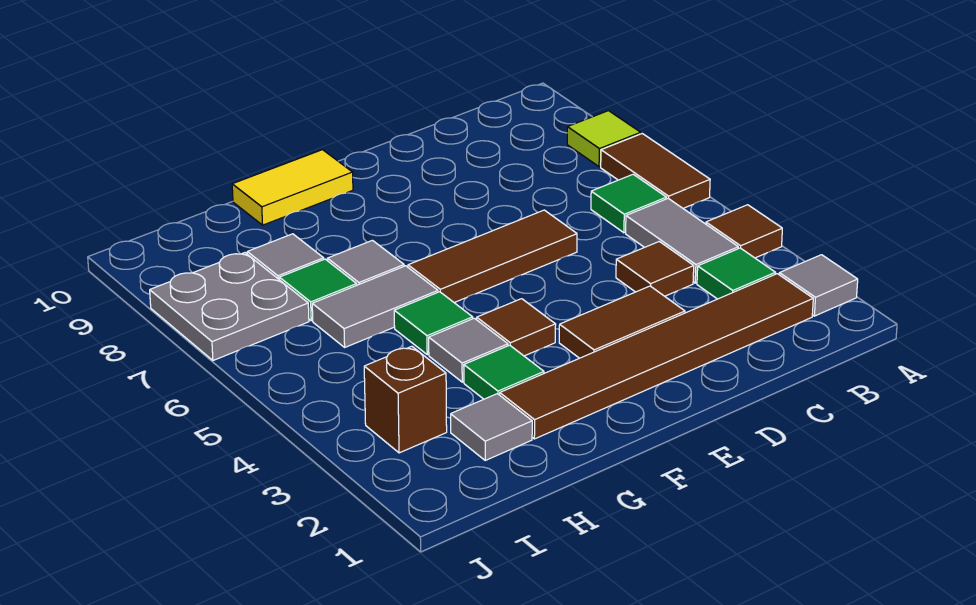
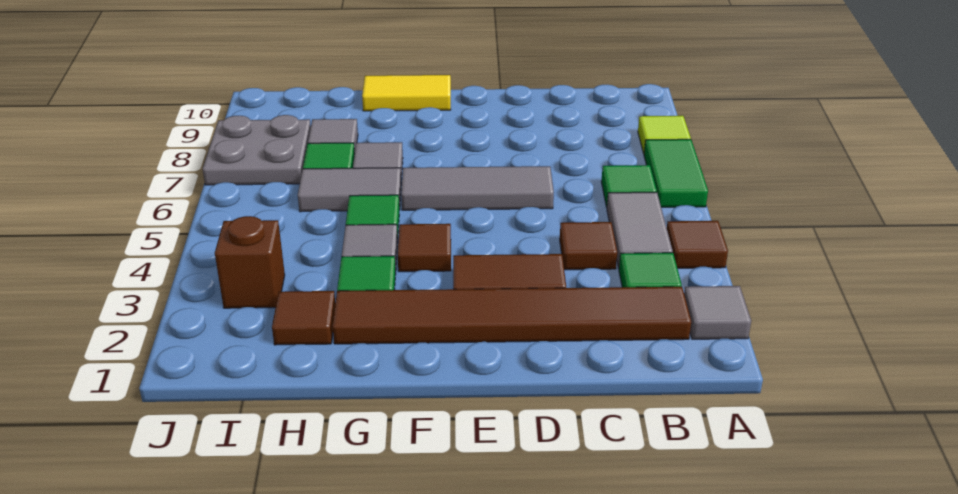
brown 1x2 tile [601,134,710,208] -> green 1x2 tile [644,139,708,207]
brown 1x3 tile [408,210,577,303] -> grey 1x3 tile [401,166,554,210]
grey 1x1 tile [451,394,532,460] -> brown 1x1 tile [272,291,335,345]

